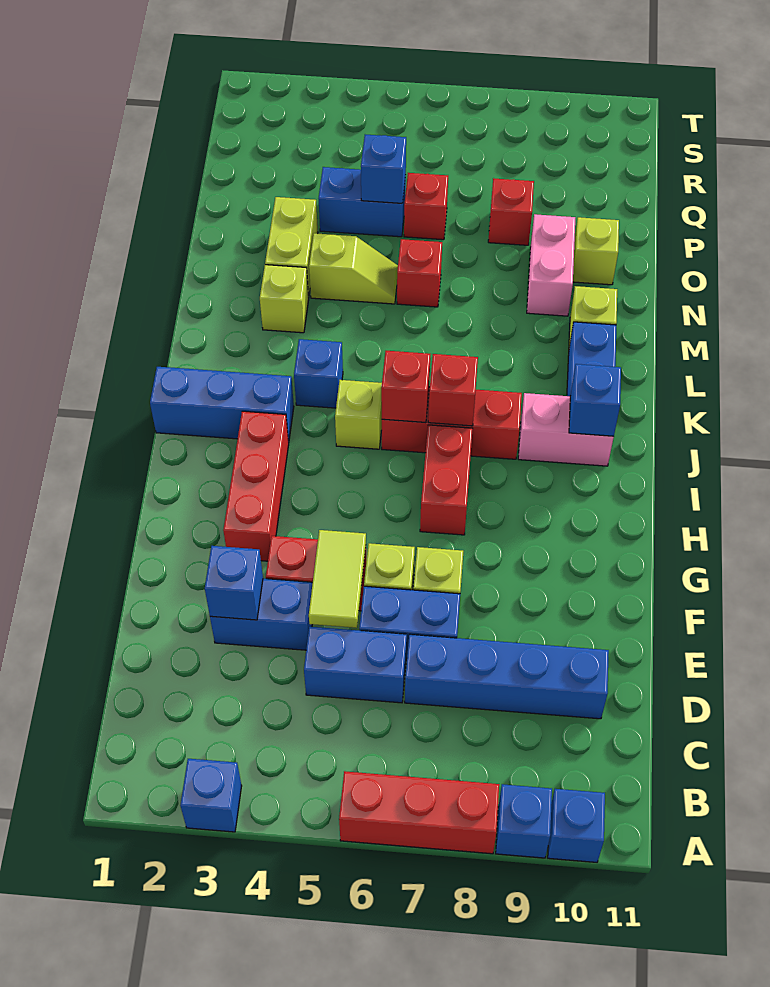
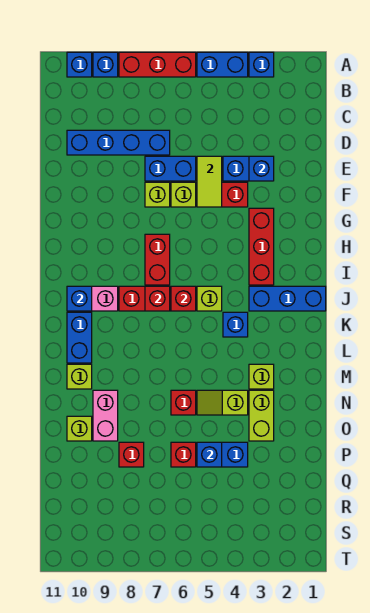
blue 1x2 brick [304,627,407,703] -> blue 1x2 brick moved to [197,52,248,77]

